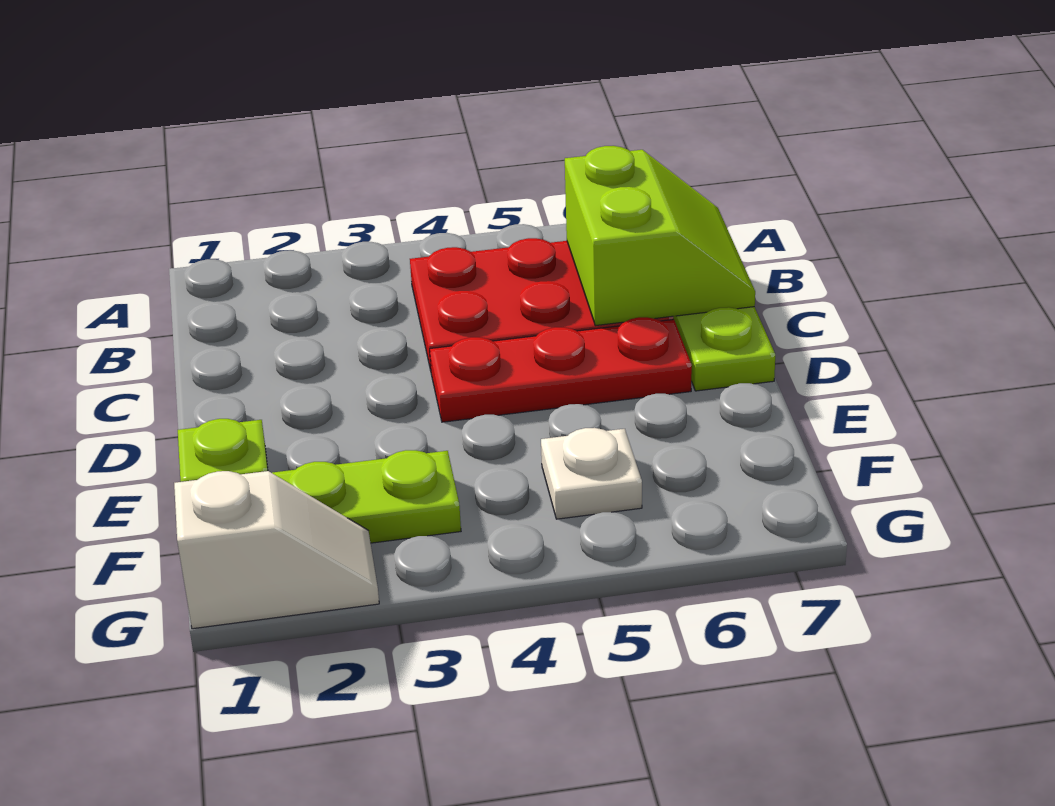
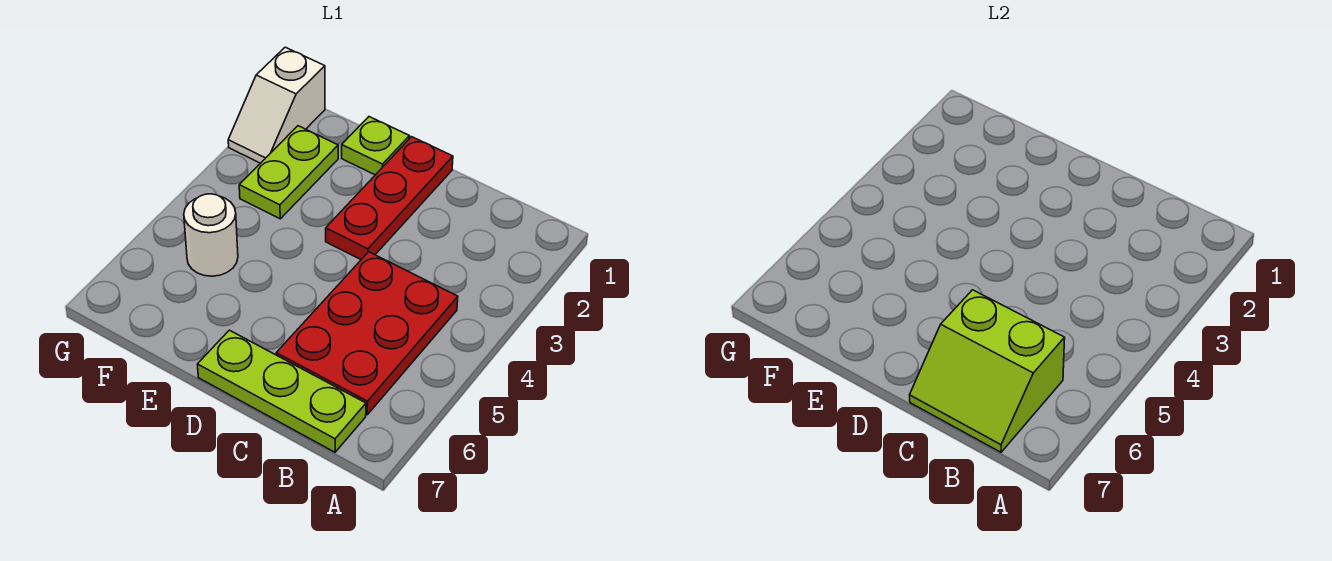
red 1x3 plate [430,317,692,422] -> red 1x3 plate moved to [326,137,453,259]
white 1x1 plate [541,428,642,519] -> white 1x1 round brick [184,194,238,276]

